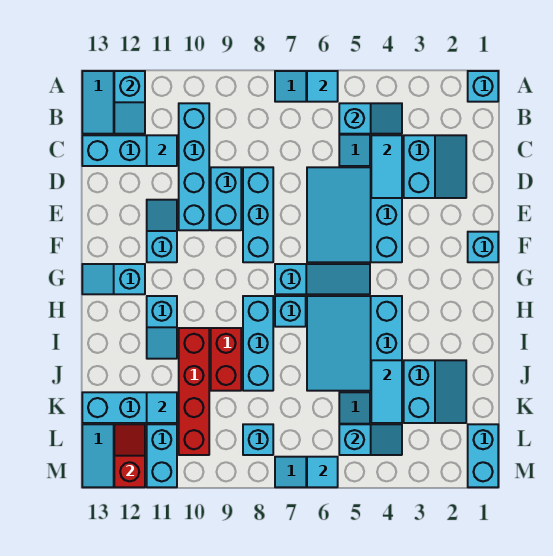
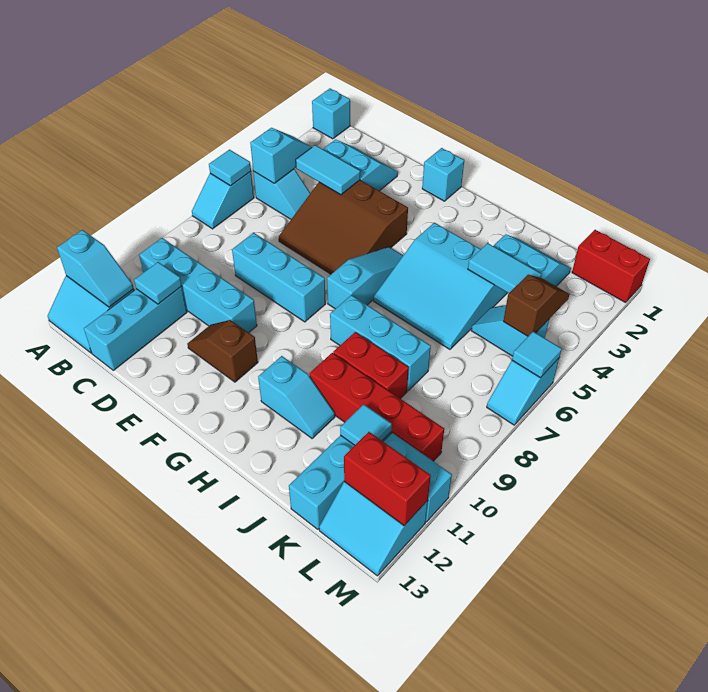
cyan 3x3 slope [307,167,402,262] -> brown 3x3 slope [279,180,408,274]
cyan 1x2 brick [211,167,241,230] -> none
cyan 1x2 slope [147,200,177,262] -> brown 1x2 slope [187,320,258,382]
cyan 1x2 slope [82,264,145,294] -> none
cyan 1x1 brick [275,296,306,327] -> none
cyan 1x2 brick [468,424,498,487] -> red 1x2 brick [572,230,650,303]
cyan 1x2 slope [339,424,402,455] -> brown 1x2 slope [503,275,569,336]
cyan 1x1 brick [243,424,273,455] -> none
red 1x2 slope [114,424,145,487] -> red 1x2 brick [344,432,431,526]

